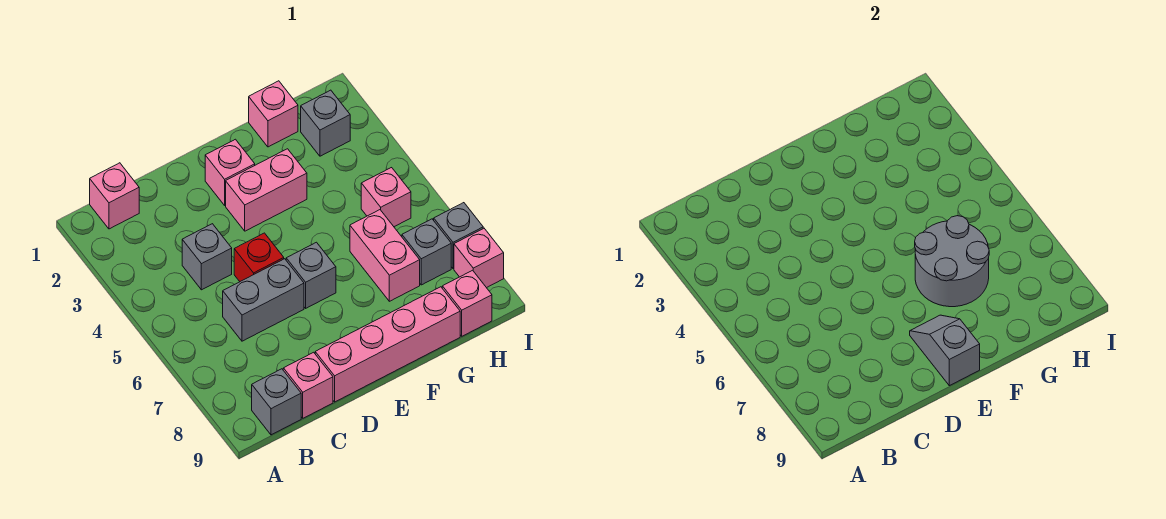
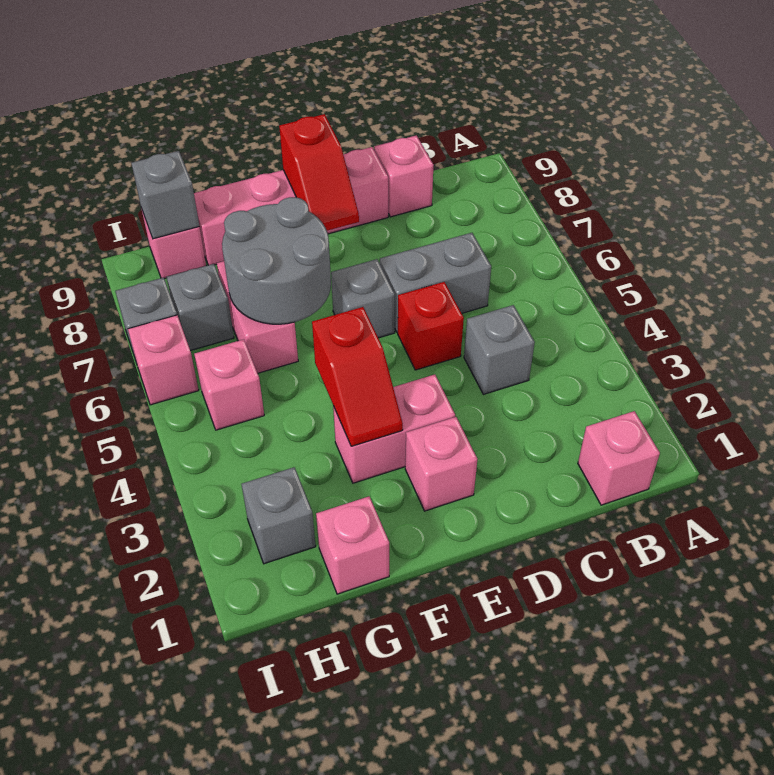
grey 1x1 brick [252,369,301,435] -> grey 1x1 brick moved to [131,151,199,239]
grey 1x2 slope [910,315,980,386] -> red 1x2 slope [279,114,359,231]
none -> red 1x2 slope [312,307,403,446]
pink 1x1 brick [454,228,504,288] -> pink 1x1 brick moved to [128,315,199,405]

